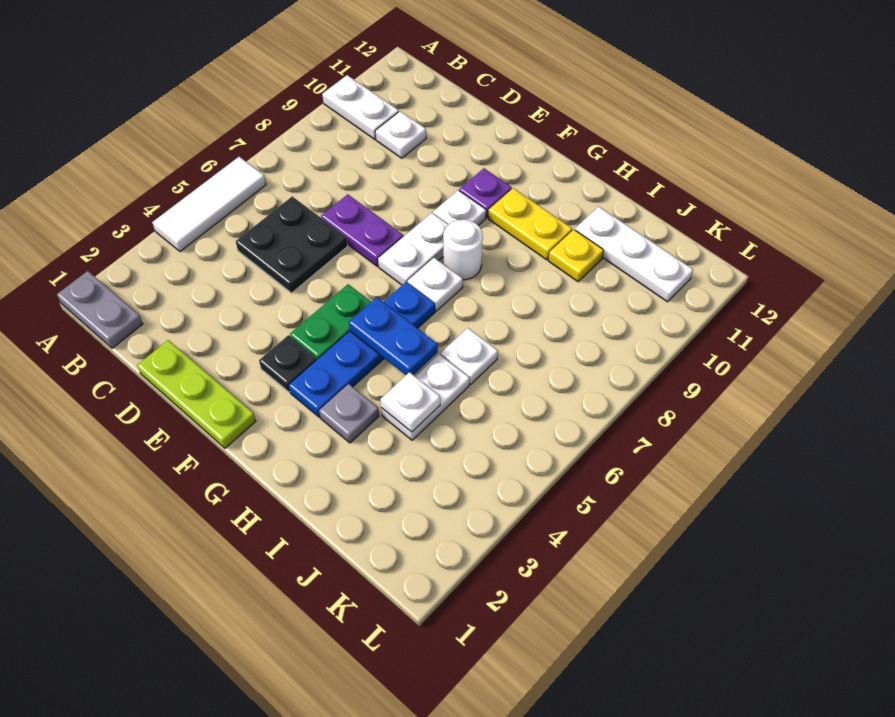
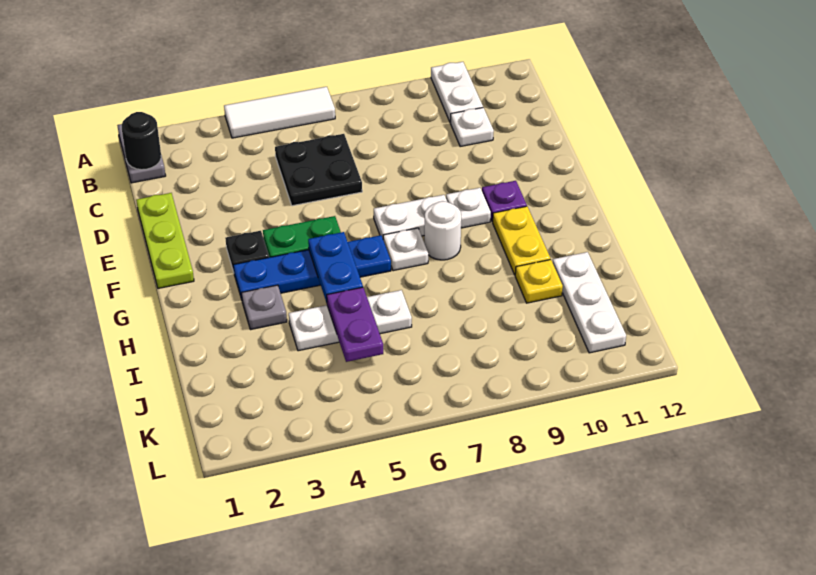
none -> black 1x1 round brick [121,112,161,170]
purple 1x2 plate [321,194,403,266] -> purple 1x2 plate moved to [327,287,383,362]
white 1x1 plate [381,372,440,432] -> none

